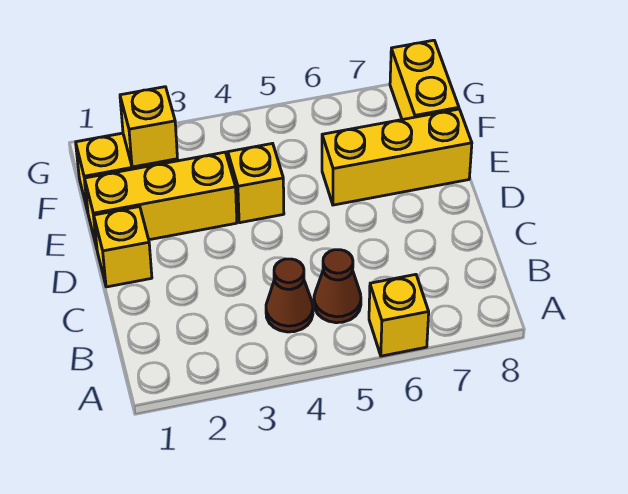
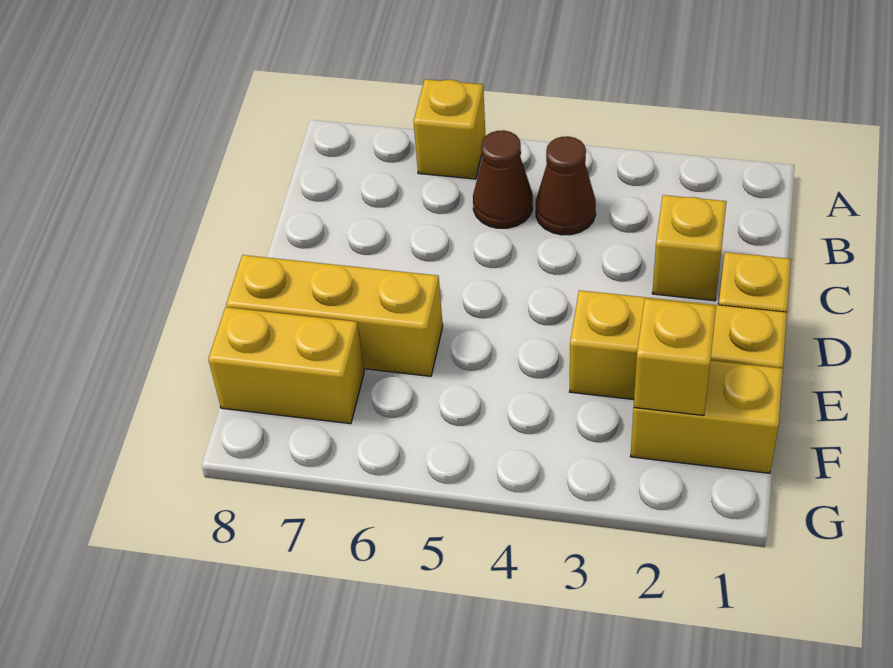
yellow 1x1 brick [228,143,284,223] -> yellow 1x1 brick moved to [652,195,727,301]
yellow 1x2 brick [390,40,459,120] -> yellow 1x2 brick turned to [208,307,364,424]

